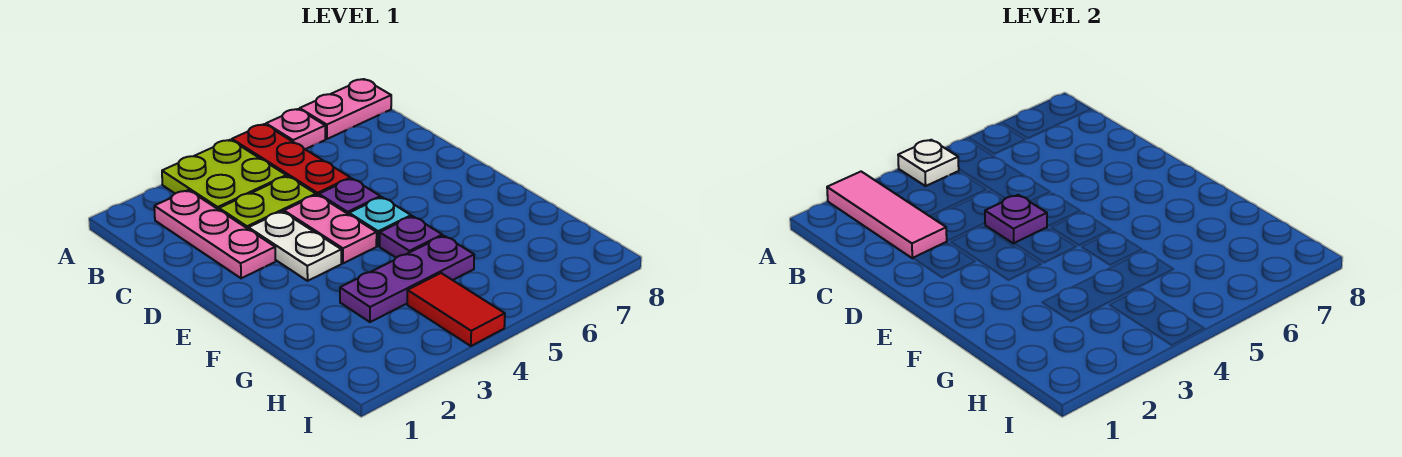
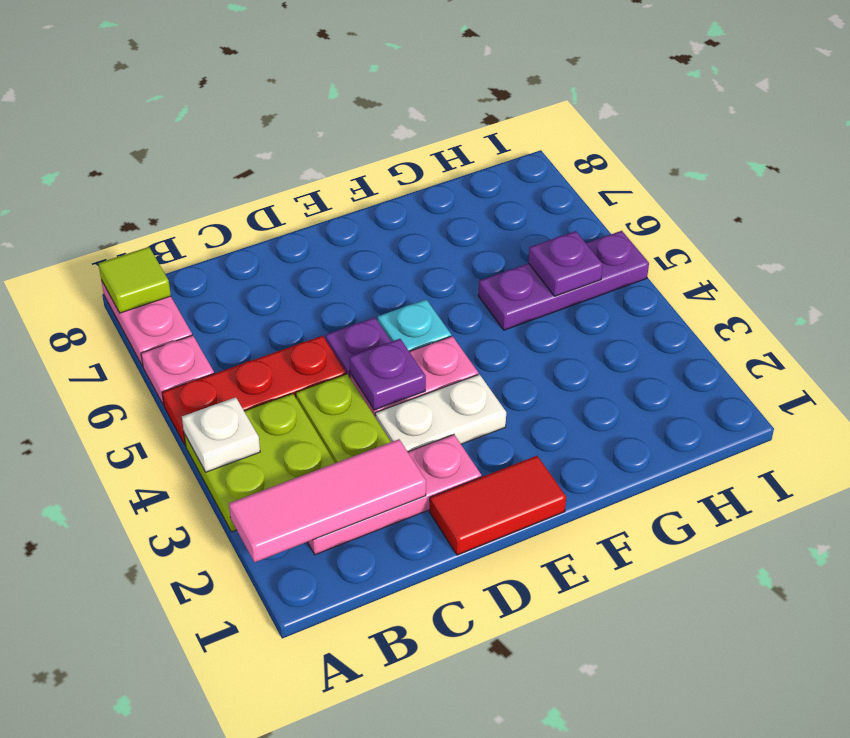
none -> lime 1x1 tile [98,247,171,313]
purple 1x1 plate [380,216,442,258] -> purple 1x1 plate moved to [528,231,603,296]
purple 1x3 plate [340,236,474,322] -> purple 1x3 plate turned to [478,231,649,330]
red 1x2 tile [407,273,505,346] -> red 1x2 tile moved to [430,456,566,555]

